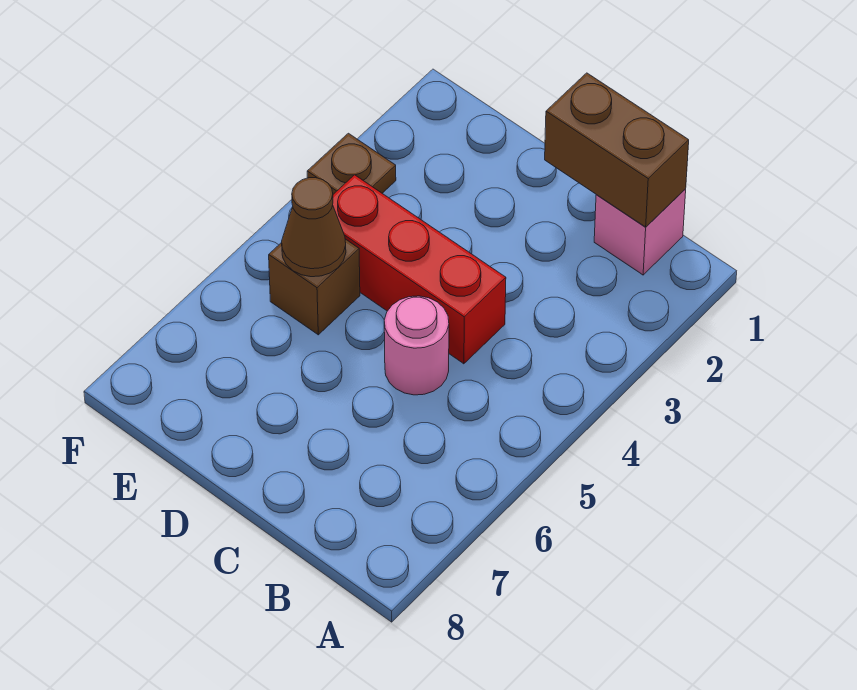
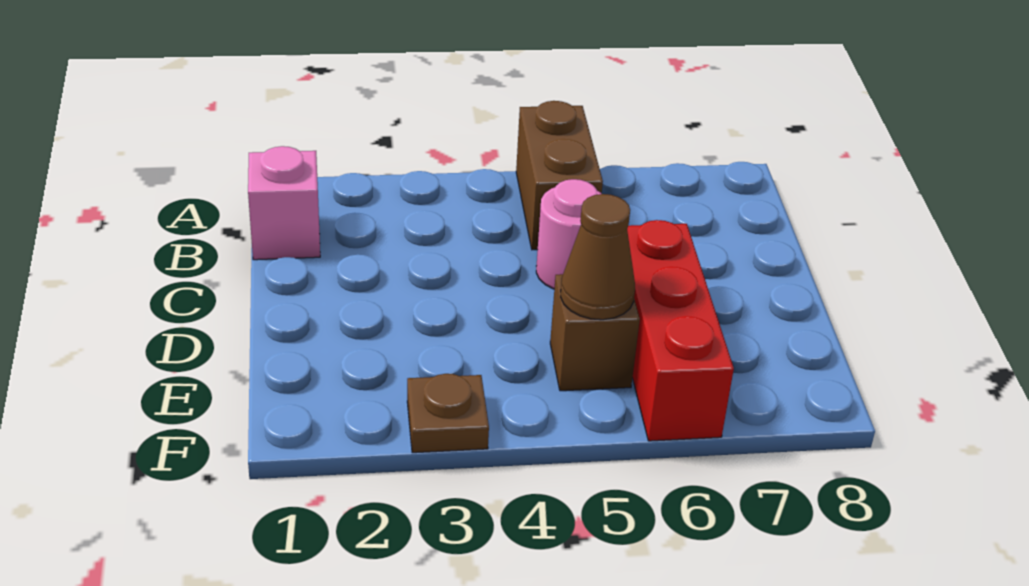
brown 1x2 brick [545,73,689,227] -> brown 1x2 brick moved to [516,101,603,250]
red 1x3 brick [333,175,506,364] -> red 1x3 brick moved to [627,220,734,441]

